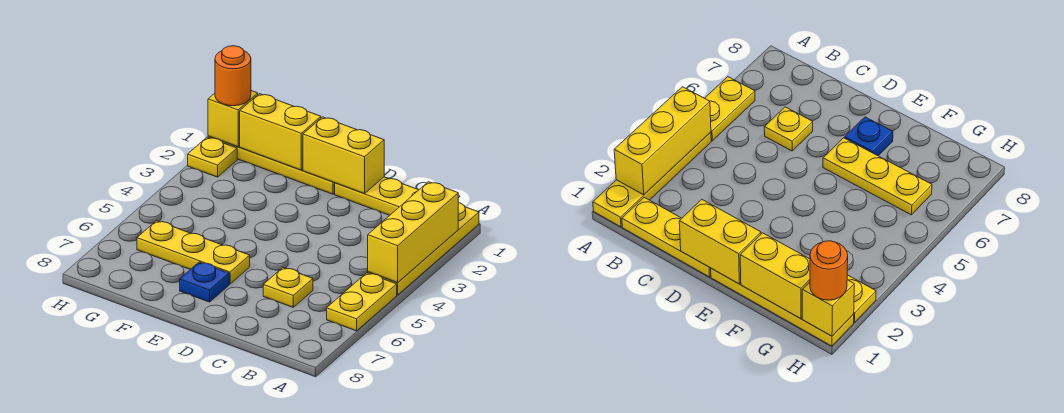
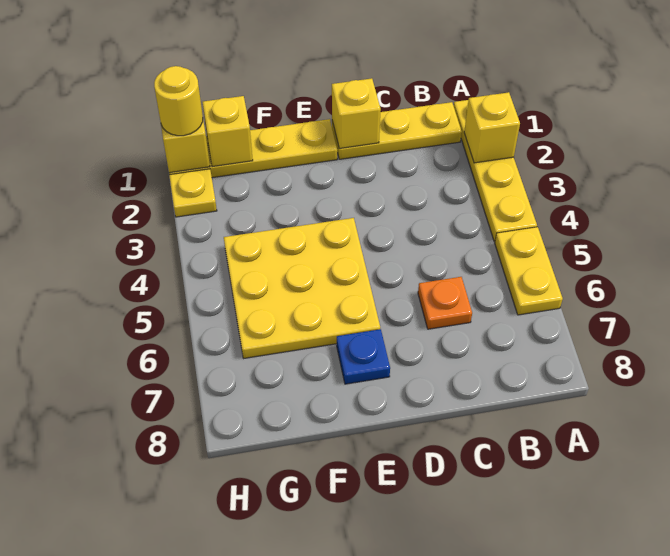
yellow 1x3 brick [368,182,458,282] -> yellow 1x1 brick [464,92,520,163]
yellow 1x1 plate [263,268,313,307] -> orange 1x1 plate [418,277,472,329]
yellow 1x2 brick [303,117,384,194] -> yellow 1x1 brick [332,78,381,148]
yellow 1x3 plate [137,221,250,284] -> yellow 3x3 plate [224,218,380,358]
yellow 1x2 brick [240,94,321,170] -> yellow 1x1 brick [203,96,253,167]
orange 1x1 round brick [215,46,251,106] -> yellow 1x1 round brick [154,66,203,136]

